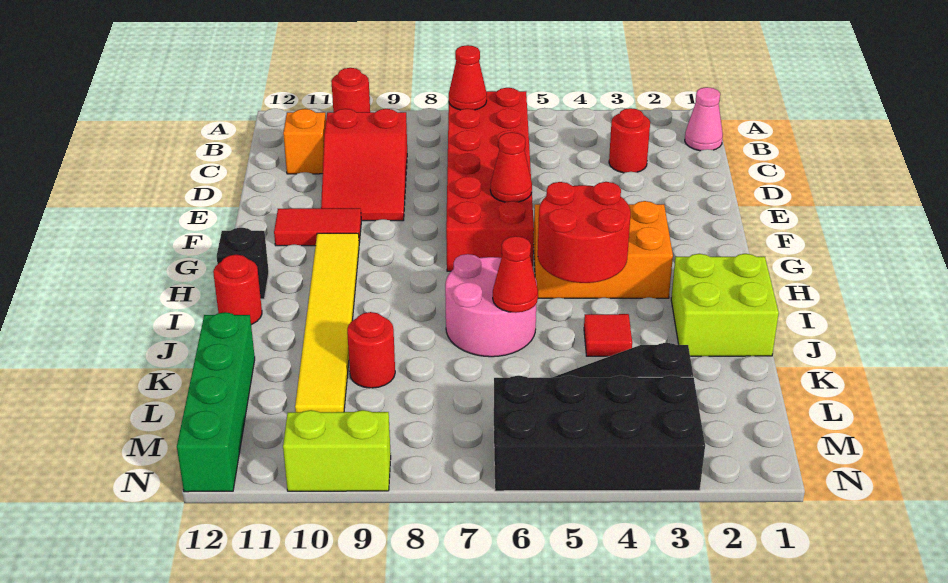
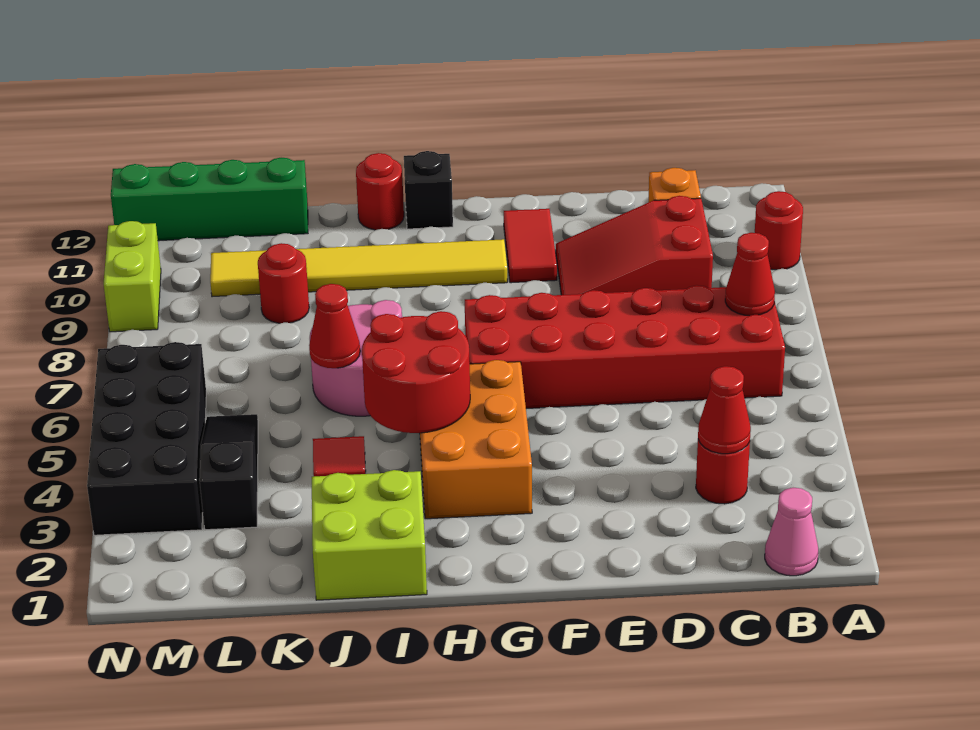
red 1x1 cone [490,132,532,202] -> red 1x1 cone moved to [698,366,751,454]

